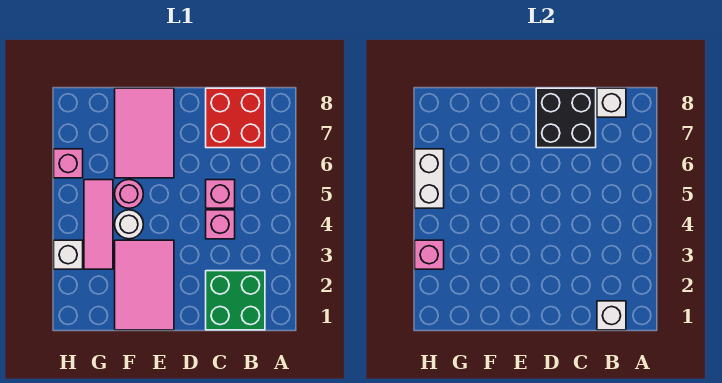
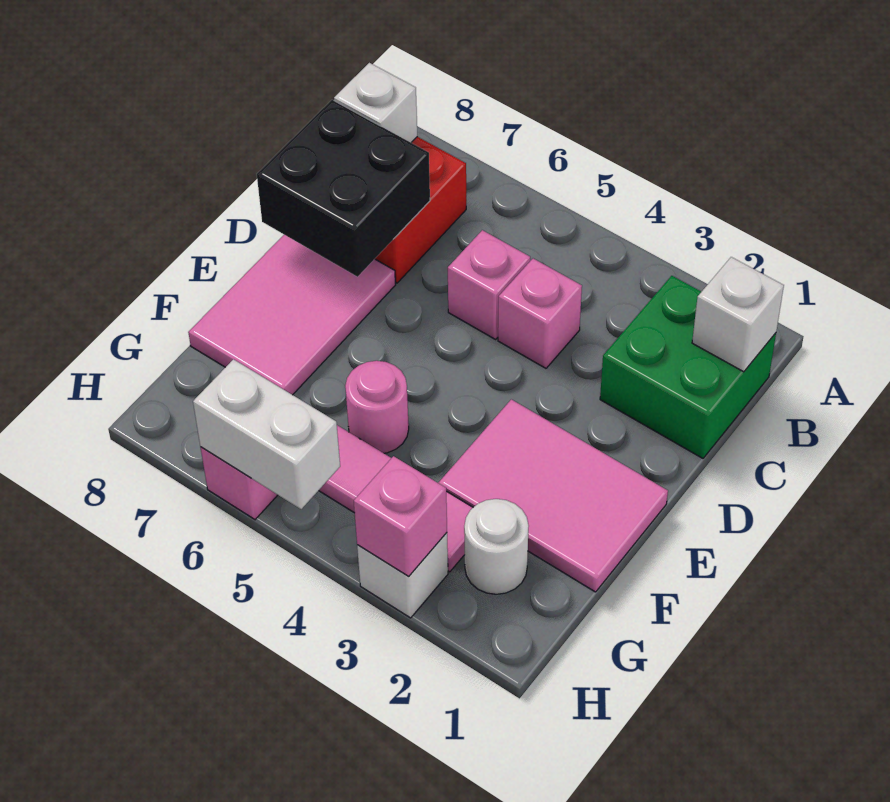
pink 2x3 tile [115,88,174,178] -> pink 2x3 tile turned to [188,235,396,395]
white 1x1 round brick [115,210,143,239] -> white 1x1 round brick moved to [464,499,529,594]

